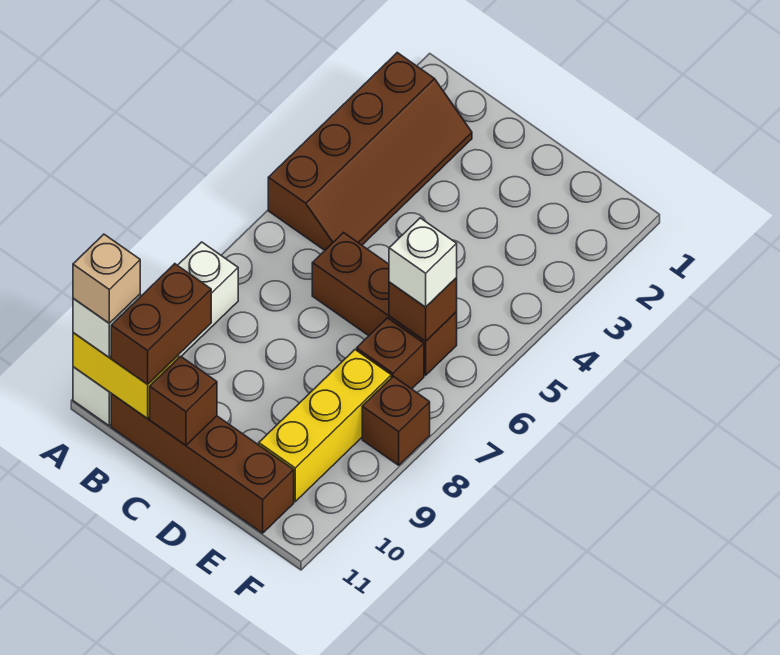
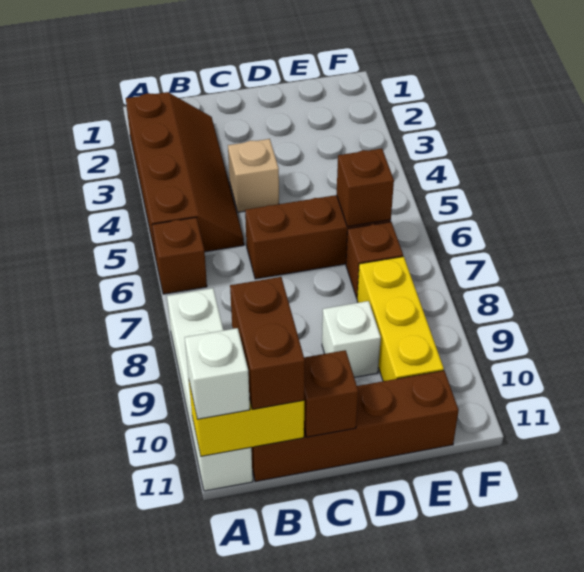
tan 1x1 brick [73,234,140,323] -> tan 1x1 brick moved to [228,139,279,212]
white 1x1 brick [389,218,457,307] -> white 1x1 brick moved to [322,301,381,377]
brown 1x1 brick [362,376,430,465] -> brown 1x1 brick moved to [152,217,207,294]

